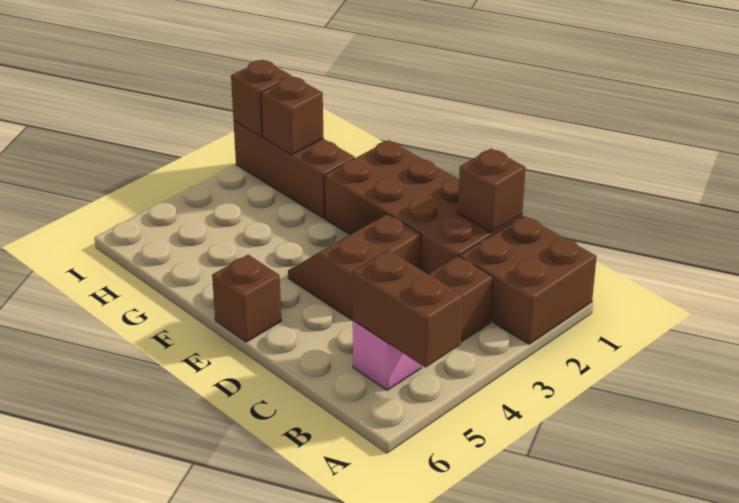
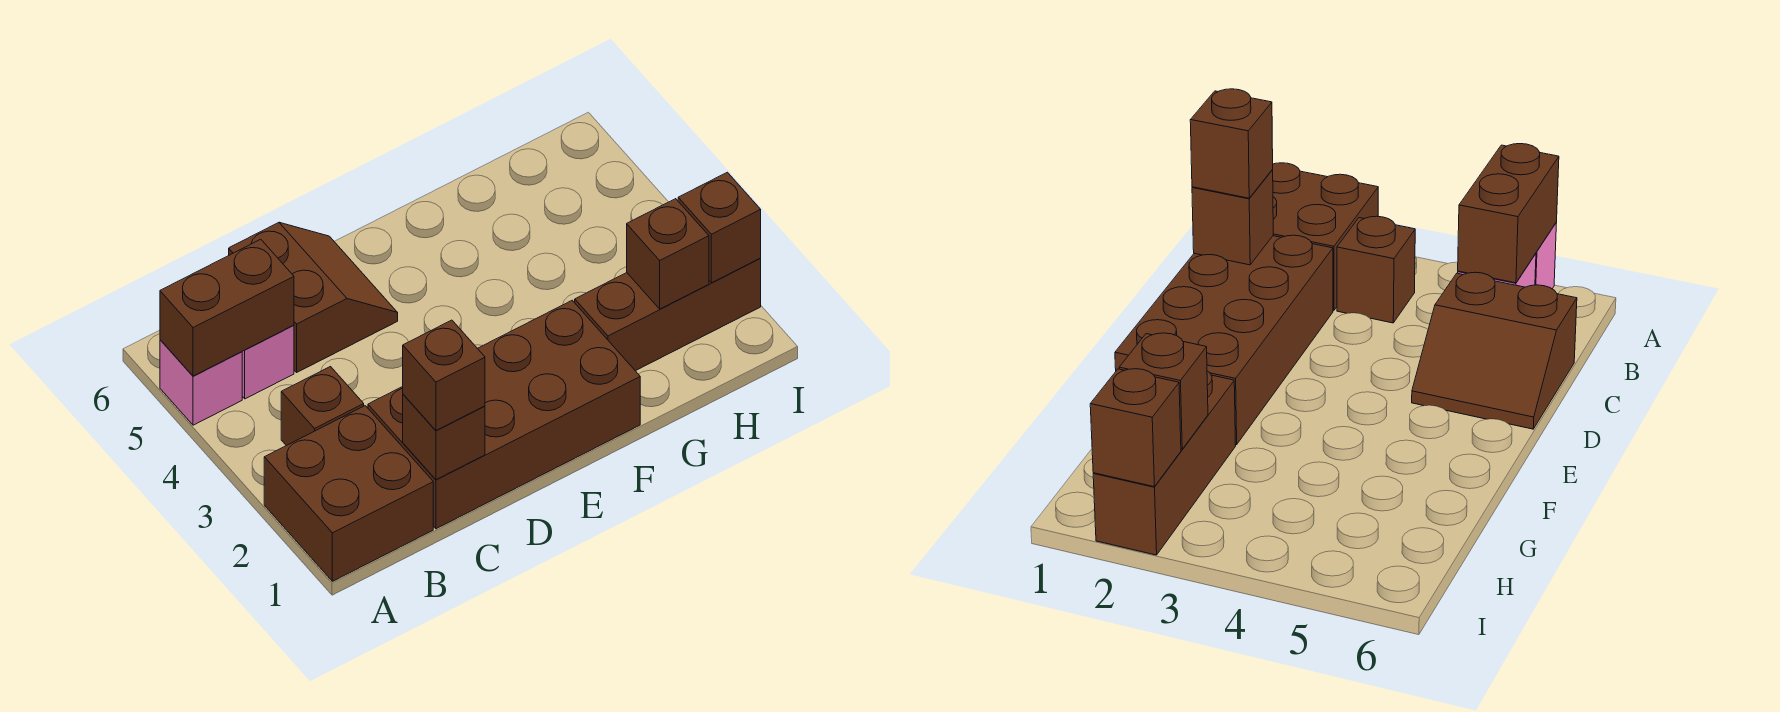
none -> pink 1x1 brick [160,340,242,425]
brown 2x2 slope [288,214,421,321] -> brown 2x2 slope moved to [229,222,398,372]
brown 1x1 brick [212,255,281,342] -> brown 1x1 brick moved to [403,320,485,430]

